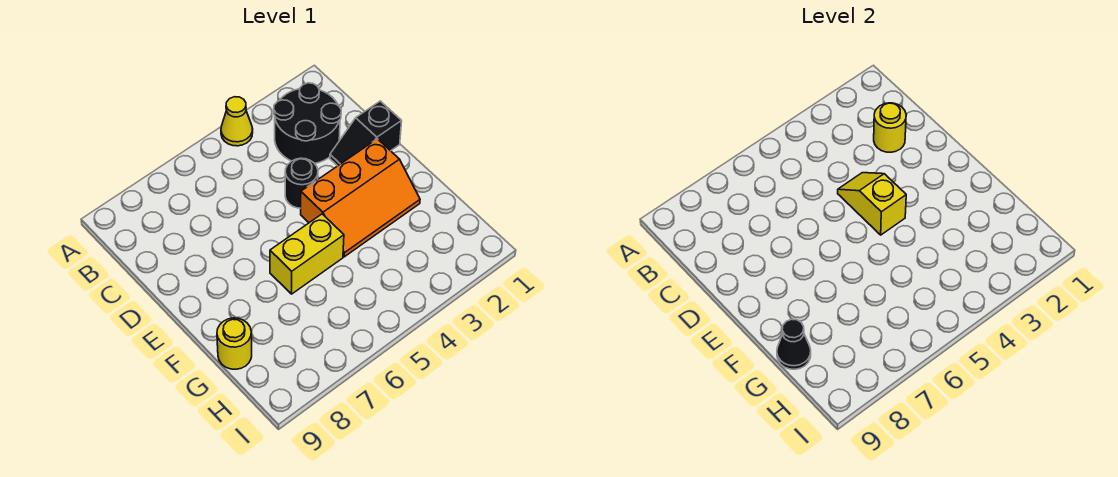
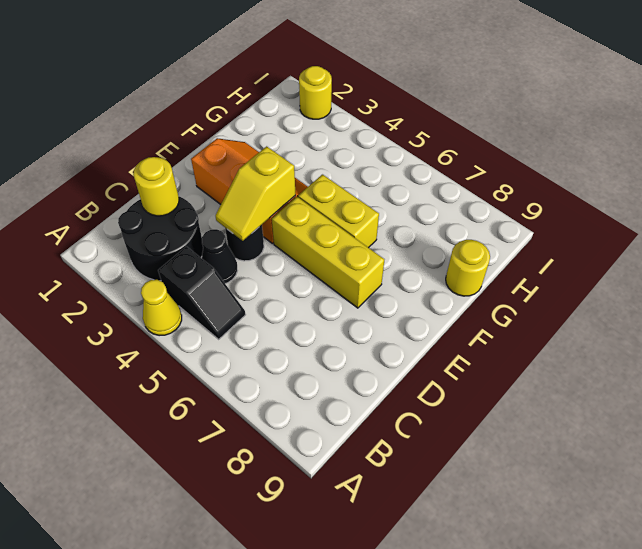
black 1x2 slope [330,101,402,166] -> black 1x2 slope moved to [158,246,246,339]
none -> yellow 1x3 brick [272,197,384,308]
black 1x1 cone [777,319,811,369] -> black 1x1 cone moved to [202,229,238,284]
none -> yellow 1x1 round brick [299,66,332,119]

